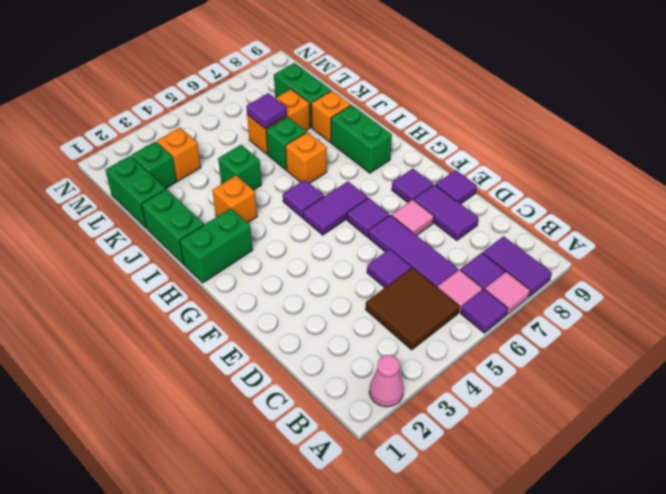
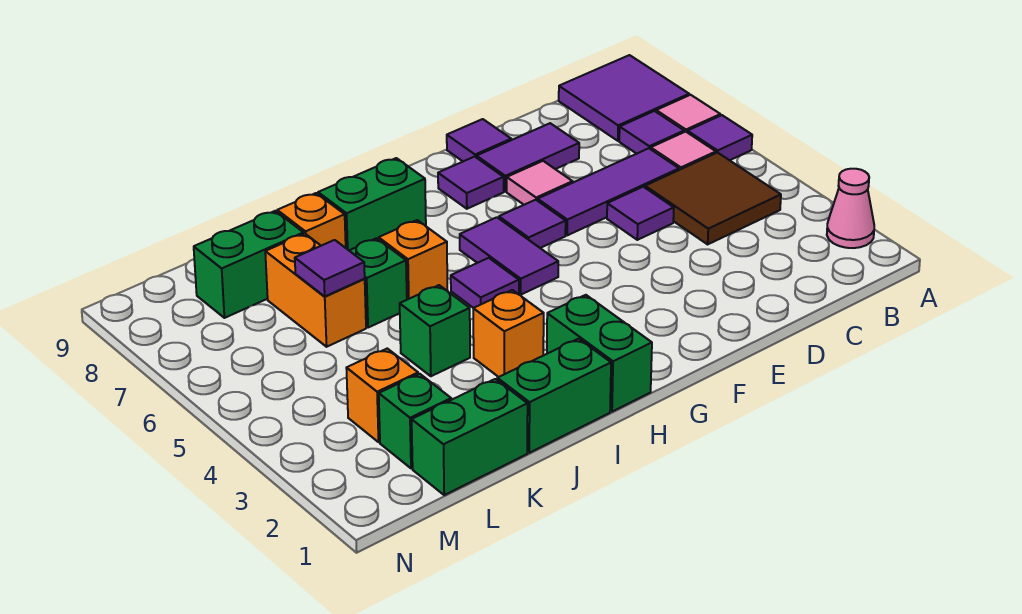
purple 1x2 tile [483,236,552,297] -> purple 2x2 tile [559,55,689,141]

